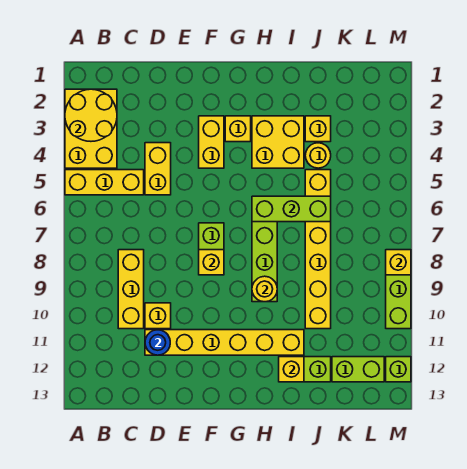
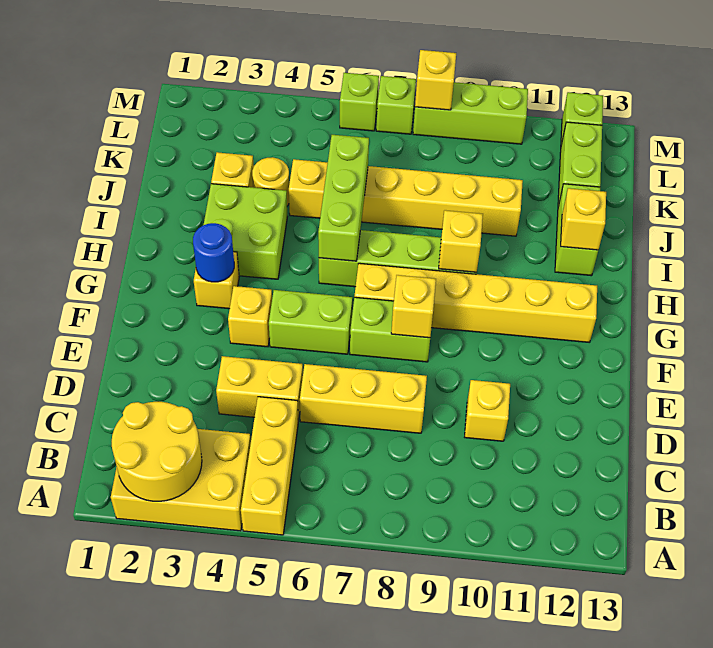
yellow 1x3 brick [118,250,144,329] -> yellow 1x3 brick moved to [300,364,427,433]
yellow 1x6 brick [145,330,304,355] -> yellow 1x6 brick turned to [354,263,597,343]
blue 1x1 round brick [145,330,170,355] -> blue 1x1 round brick moved to [193,223,234,282]
yellow 1x2 brick [199,116,224,168] -> yellow 1x1 brick [228,286,272,347]
none -> lime 1x2 brick [269,290,352,354]
yellow 2x2 brick [252,116,304,168] -> lime 2x2 brick [204,184,288,279]
yellow 1x1 round brick [252,276,277,302] -> yellow 1x1 brick [439,210,483,272]
none -> lime 1x1 brick [340,73,379,131]
none -> lime 1x1 brick [376,76,416,134]

